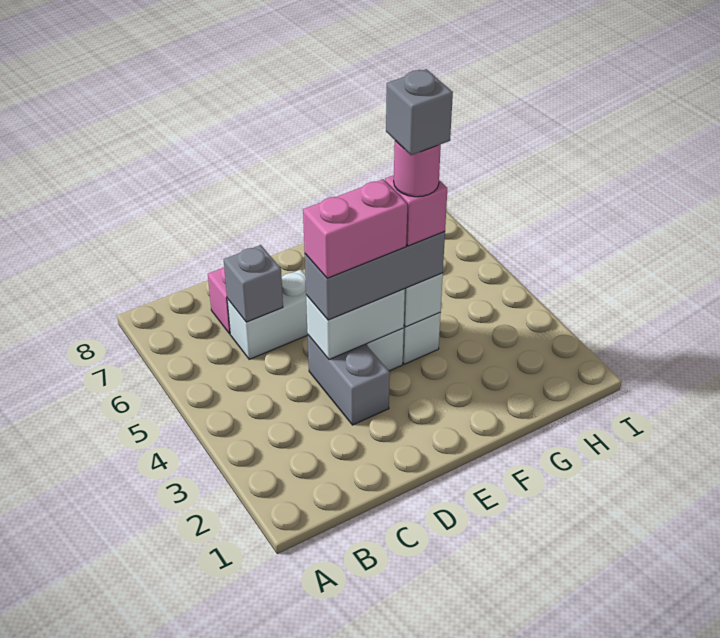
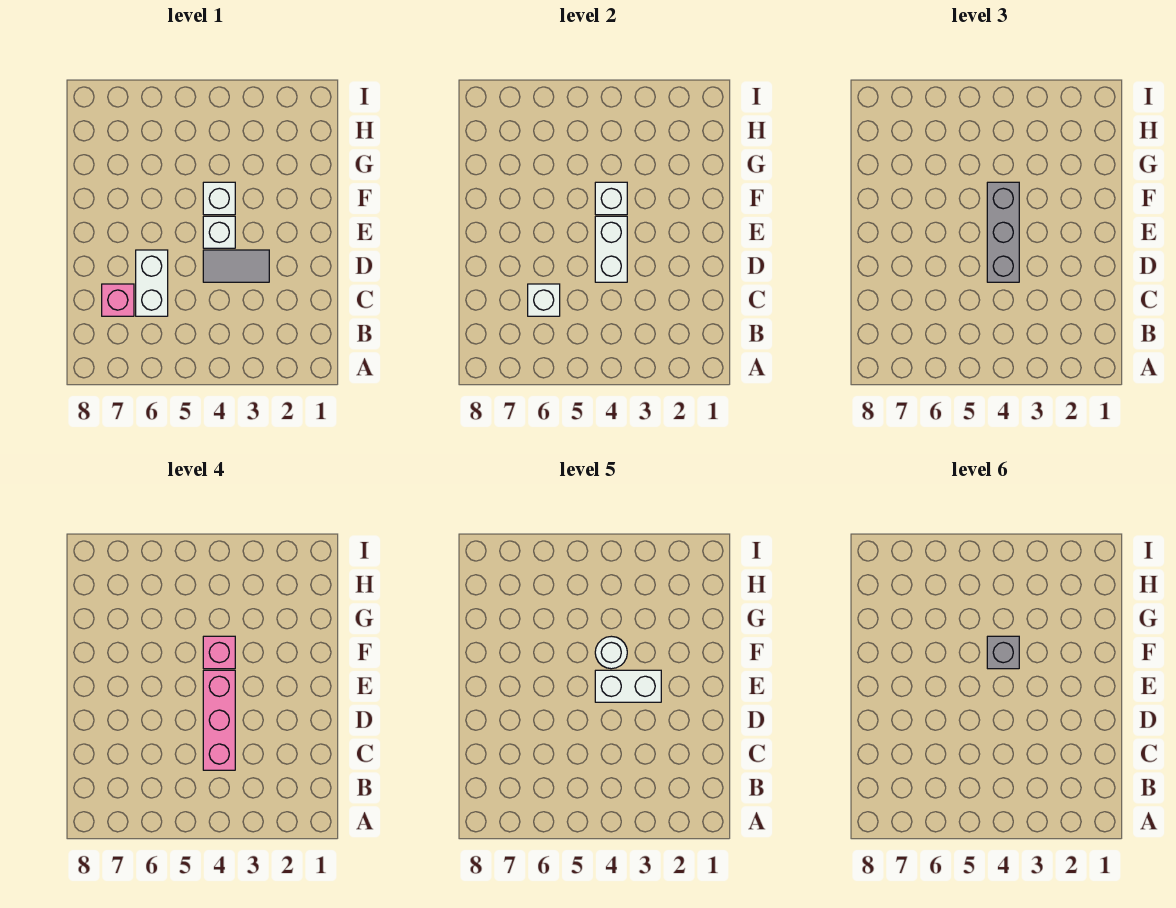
grey 1x1 brick [224,245,283,322] -> white 1x1 brick [528,284,560,316]
grey 1x2 brick [308,335,390,425] -> grey 1x2 tile [203,250,269,282]
pink 1x2 brick [303,179,407,278] -> pink 1x3 brick [203,670,235,770]
none -> white 1x2 brick [595,670,661,702]
pink 1x1 round brick [394,141,441,197] -> white 1x1 round brick [595,636,627,669]

